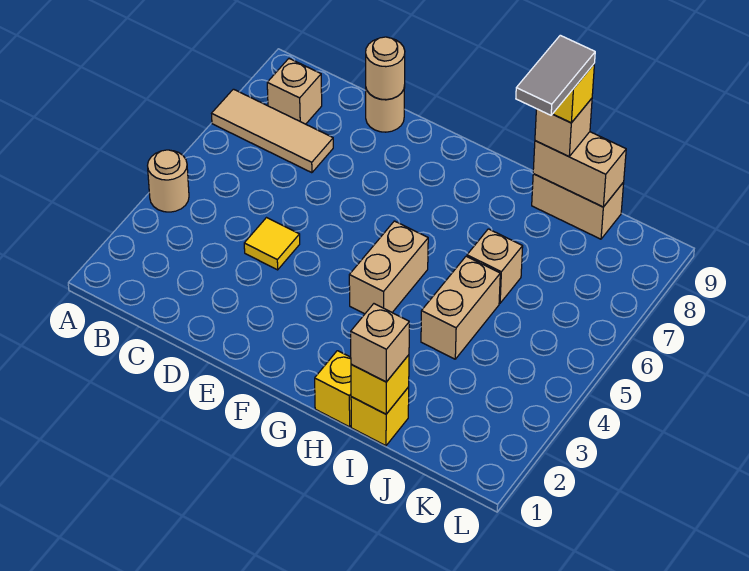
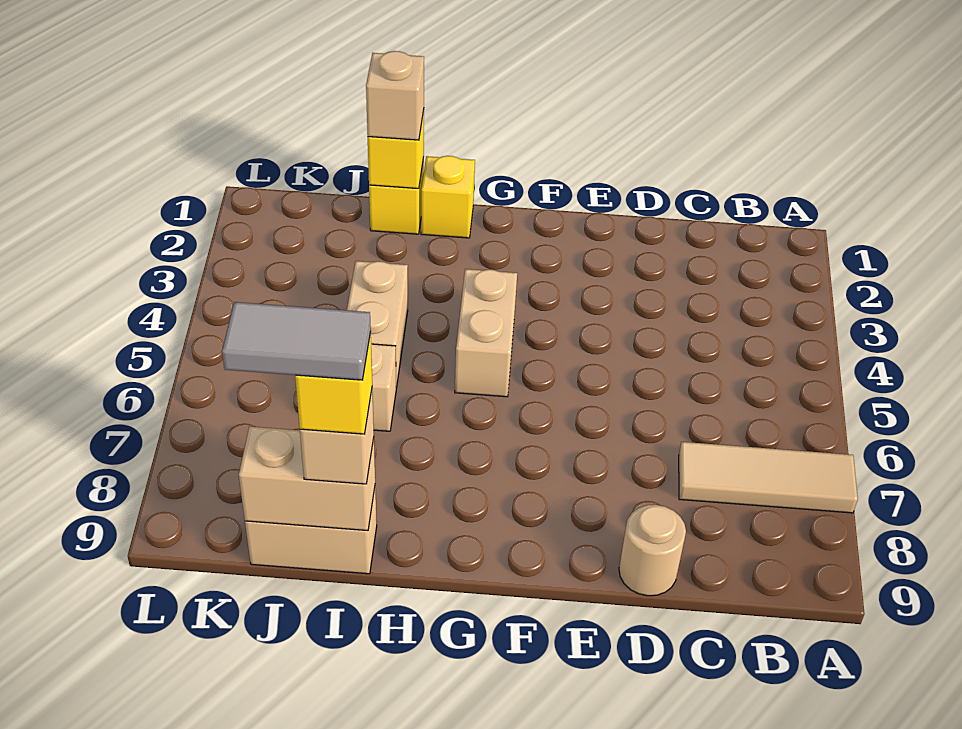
tan 1x1 round brick [148,150,189,212] -> none
tan 1x1 brick [267,59,322,124] -> none
yellow 1x1 tile [244,218,300,270] -> none
tan 1x1 round brick [366,37,405,100] -> none
grey 1x2 tile [516,35,595,115] -> grey 1x2 tile turned to [222,302,371,380]

